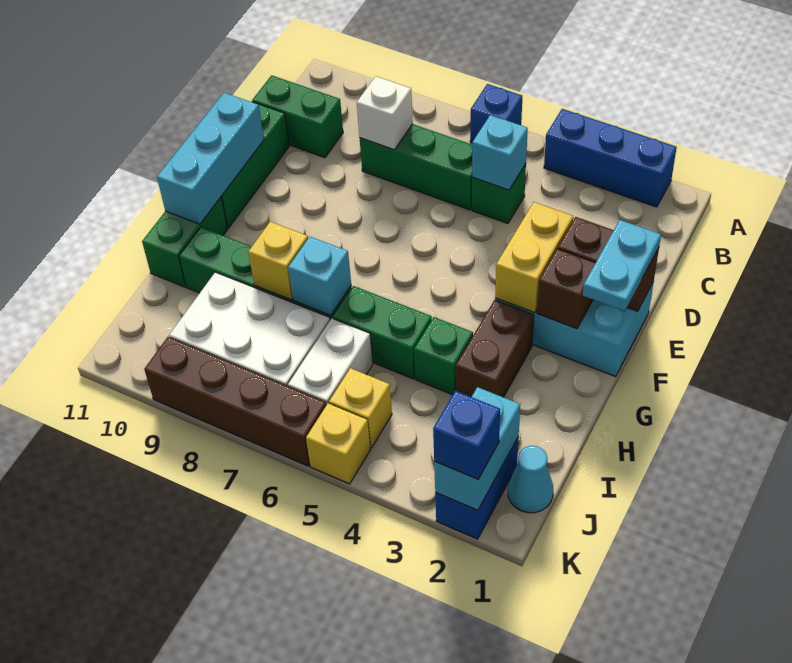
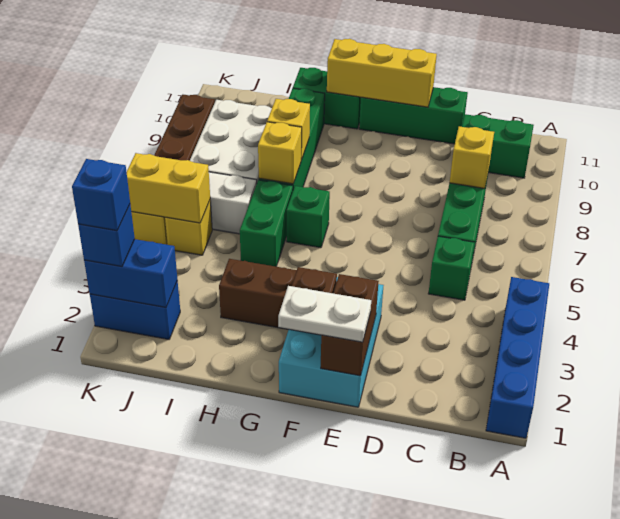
blue 1x3 brick [544,109,677,207] -> blue 1x4 brick [486,277,549,438]
blue 1x1 brick [470,84,522,143] -> blue 1x1 brick moved to [72,159,130,231]
cyan 1x1 brick [472,115,528,190] -> none
white 1x1 brick [357,76,413,150] -> yellow 1x1 brick [450,126,494,189]
green 1x2 brick [252,75,343,158] -> green 1x2 brick turned to [462,114,534,178]
cyan 1x2 plate [583,220,661,311] -> white 1x2 plate [278,286,371,342]
yellow 1x2 brick [495,202,573,313] -> yellow 1x2 brick moved to [127,153,210,223]
cyan 1x3 brick [157,93,264,224] -> yellow 1x3 brick [327,39,437,107]
green 1x1 brick [414,317,473,395] -> green 1x1 brick moved to [286,186,330,248]
cyan 1x1 brick [288,237,351,315] -> yellow 1x1 brick [258,122,302,184]
cyan 1x1 cone [508,446,553,513] -> none
cyan 1x2 brick [434,387,520,510] -> blue 1x2 brick [84,239,177,307]

